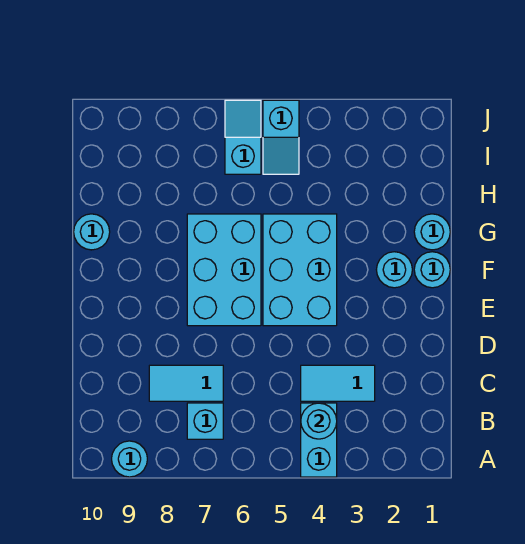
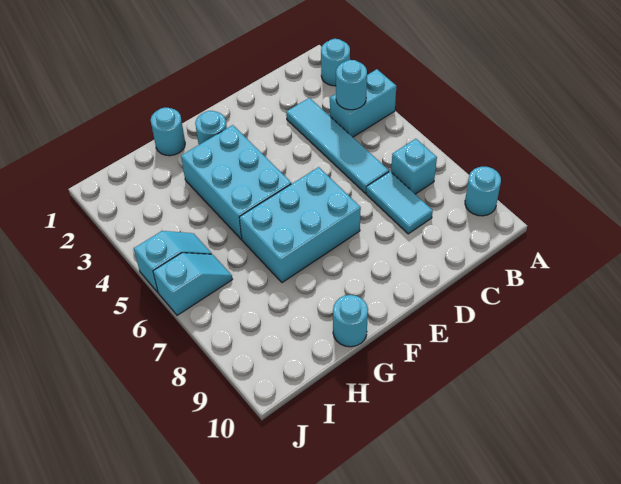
cyan 1x2 tile [301,365,375,401] -> cyan 1x4 tile [286,98,389,193]
cyan 2x3 brick [263,214,337,326] -> cyan 2x3 brick turned to [181,125,291,239]
cyan 1x1 round brick [414,252,450,288] -> cyan 1x1 round brick moved to [321,39,350,86]
cyan 1x2 slope [225,100,261,174] -> cyan 1x2 slope turned to [153,253,232,315]

